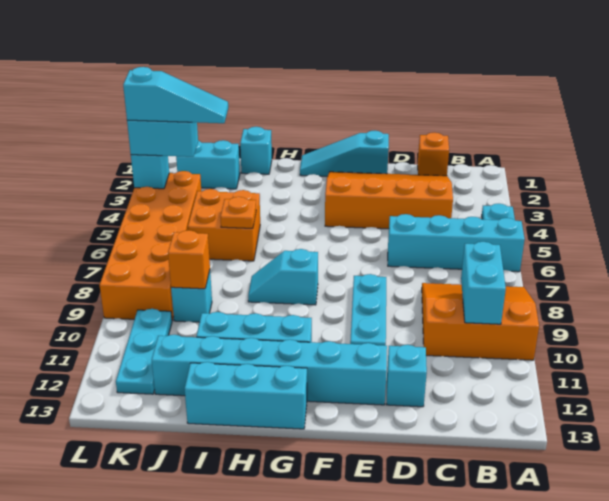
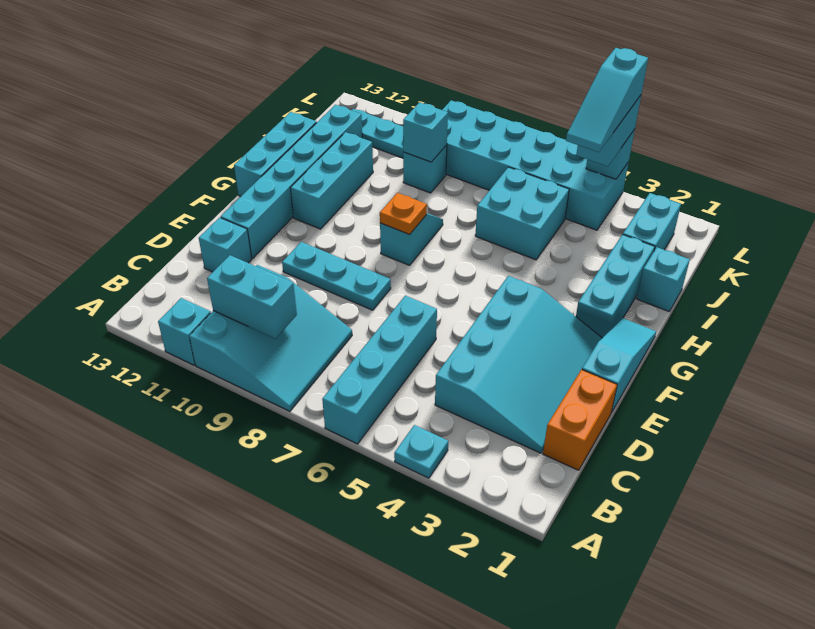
orange 3x3 slope [422,283,539,360] -> cyan 3x3 slope [189,265,352,411]
none -> cyan 1x1 brick [158,298,211,365]
orange 1x1 brick [418,132,449,176] -> orange 1x2 brick [543,370,617,470]
orange 3x4 slope [325,172,453,229] -> cyan 3x4 slope [435,276,602,453]
none -> cyan 1x3 brick [576,234,655,338]
orange 2x2 brick [188,189,260,261] -> cyan 2x2 brick [475,167,569,260]
orange 1x1 plate [220,197,256,228] -> orange 1x1 plate moved to [380,193,427,235]
orange 1x1 brick [168,230,210,289] -> cyan 1x1 brick [403,102,448,162]
orange 2x6 brick [100,171,201,320] -> cyan 2x6 brick [442,100,629,230]

